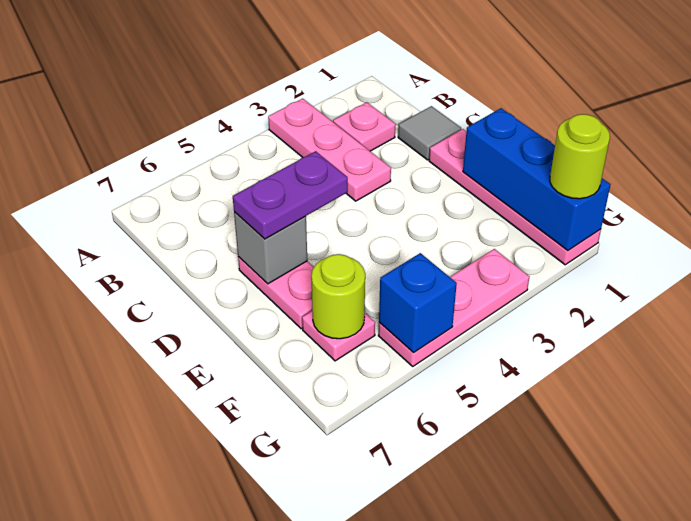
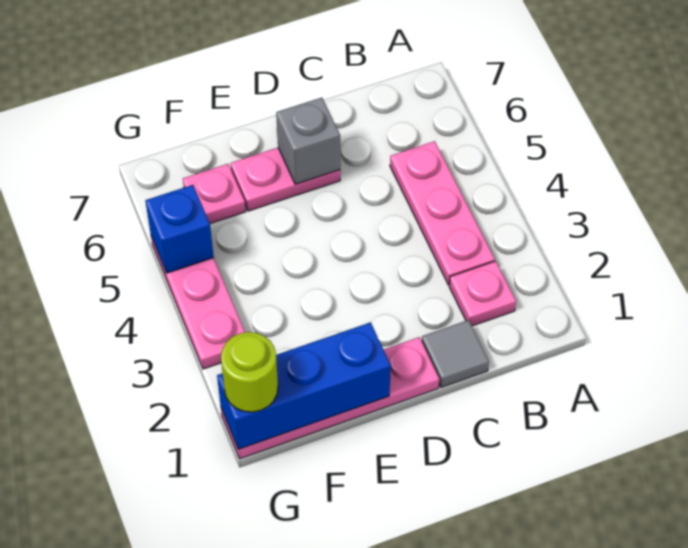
pink 1x3 plate [268,99,391,201] -> pink 1x3 plate turned to [390,141,495,285]
purple 1x2 plate [233,151,348,239] -> none
lime 1x1 round brick [311,254,365,339] -> none

